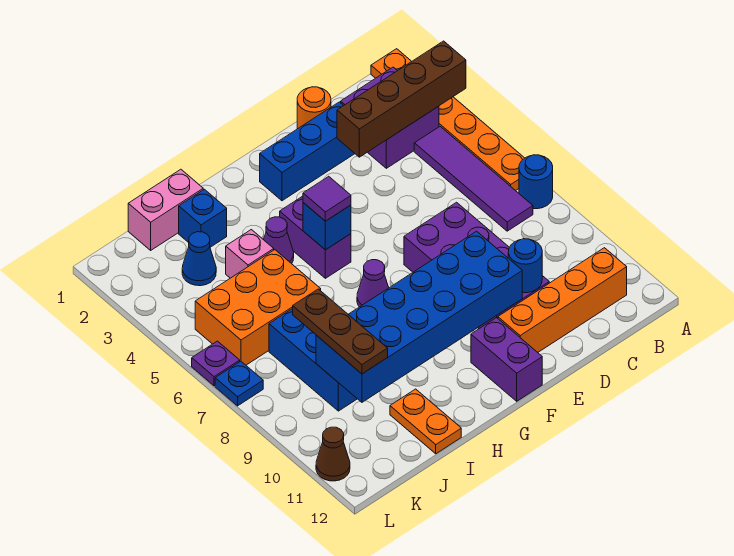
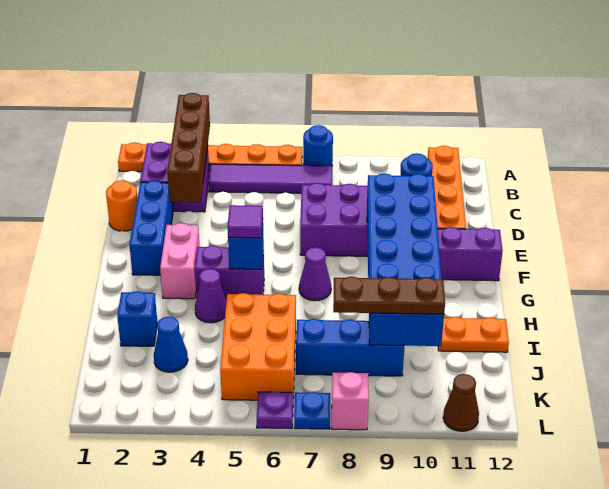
pink 1x2 brick [128,169,203,250] -> pink 1x2 brick moved to [160,223,200,299]
pink 1x1 brick [226,230,274,278] -> pink 1x1 brick moved to [332,372,369,430]

